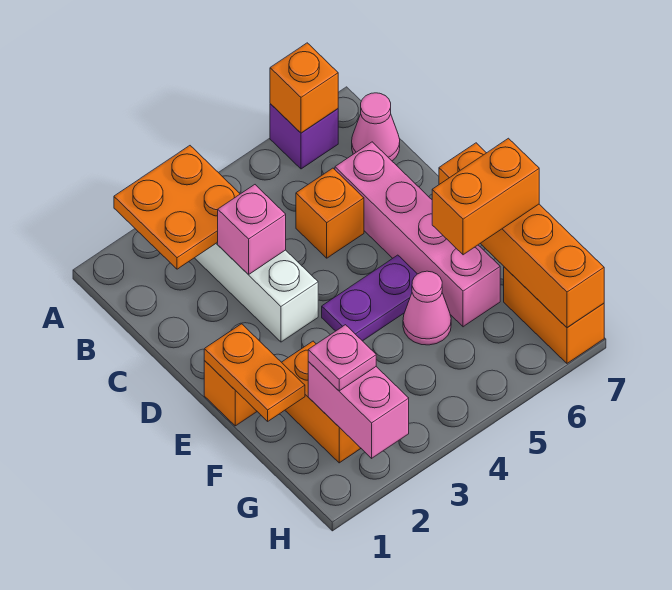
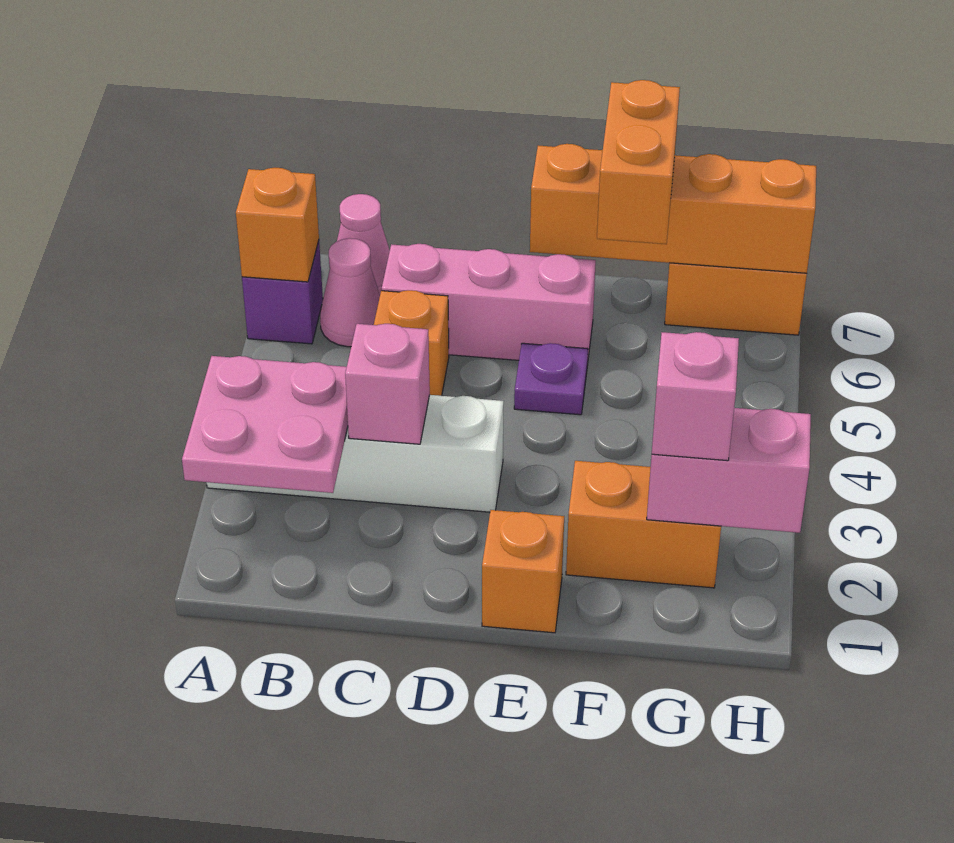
orange 2x2 plate [114,146,240,269] -> pink 2x2 plate [182,356,348,493]
pink 1x4 brick [335,142,500,327] -> pink 1x3 brick [382,244,596,365]
orange 1x2 plate [204,324,305,421] -> none
purple 1x2 plate [322,255,417,341] -> purple 1x1 plate [514,343,588,415]
pink 1x1 cone [403,271,451,345] -> pink 1x1 cone moved to [320,238,380,347]
pink 1x1 plate [308,325,376,391] -> pink 1x1 brick [652,332,739,461]

